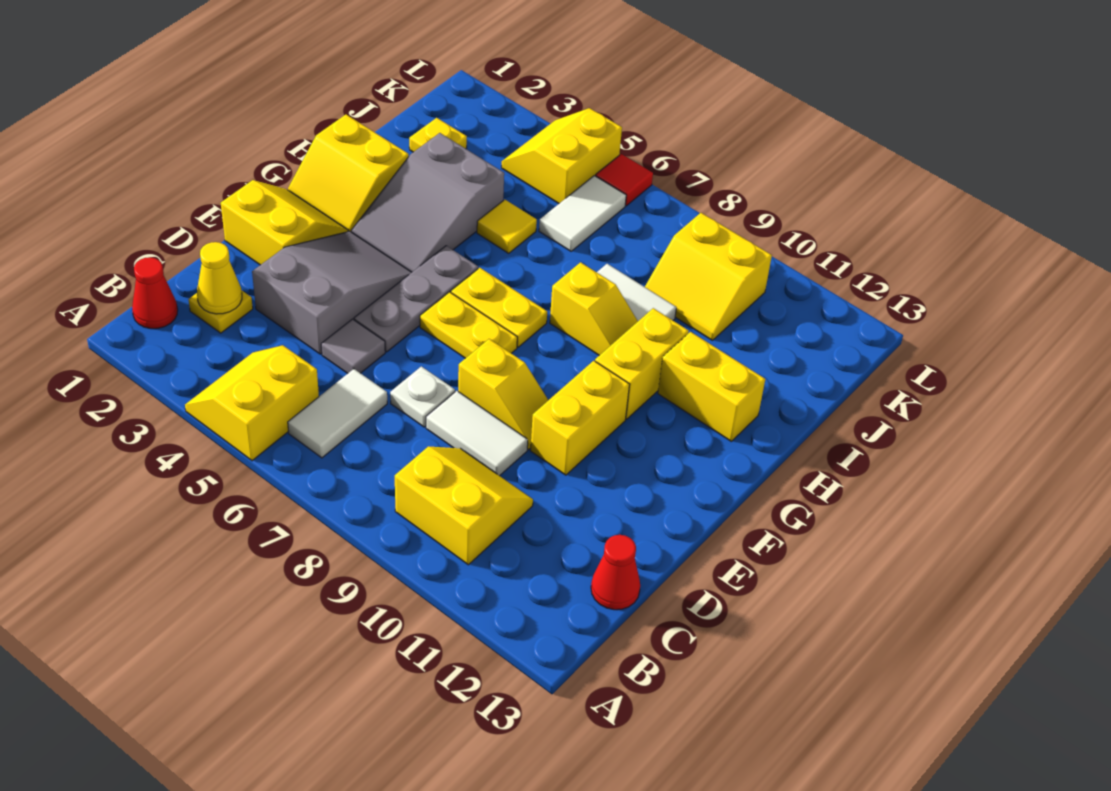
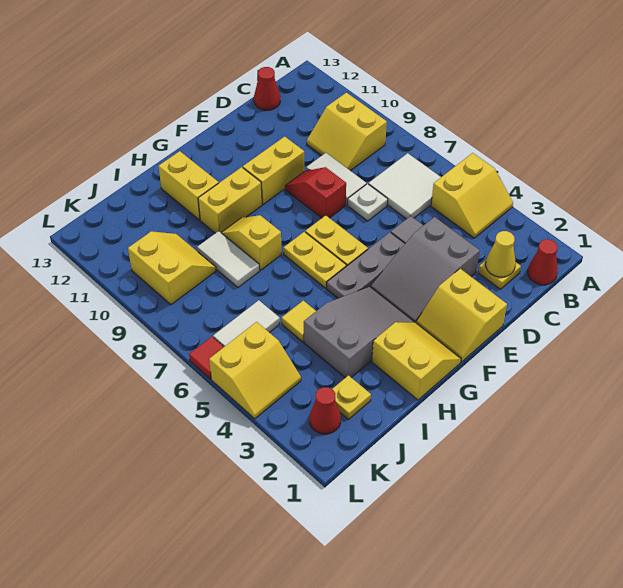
white 1x2 tile [288,369,387,458] -> white 2x2 tile [368,153,441,219]
yellow 1x2 slope [458,339,548,449] -> red 1x2 slope [285,167,346,218]
none -> red 1x1 cone [310,387,341,434]

